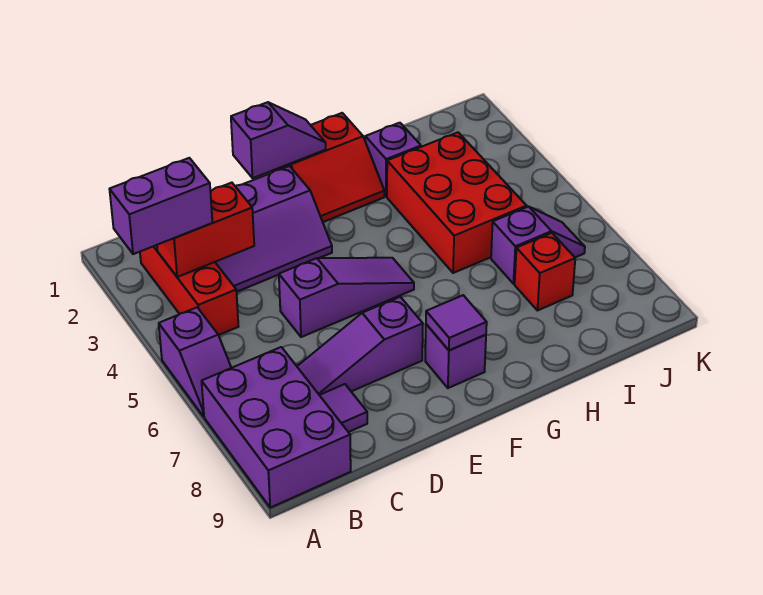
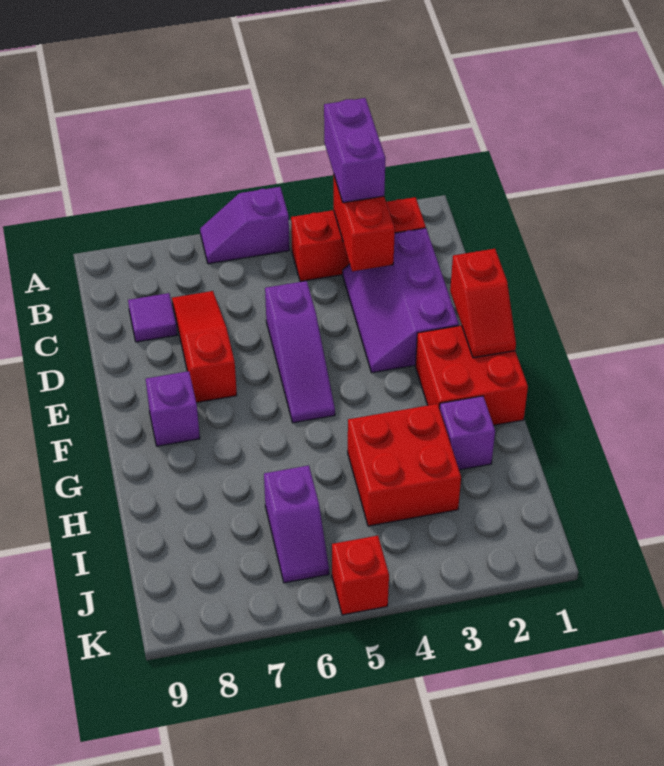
purple 2x3 brick [202,347,351,508] -> none
purple 1x3 slope [297,297,423,395] -> red 1x3 slope [172,291,237,403]
purple 1x2 slope [231,102,326,178] -> red 1x2 slope [450,249,516,358]
red 2x2 slope [272,113,384,222] -> red 2x2 brick [416,325,528,425]
purple 1x1 tile [426,295,487,350] -> none
red 2x3 brick [387,132,527,273] -> red 2x2 brick [348,404,461,526]
red 1x1 brick [515,233,575,311] -> red 1x1 brick moved to [332,536,389,615]

